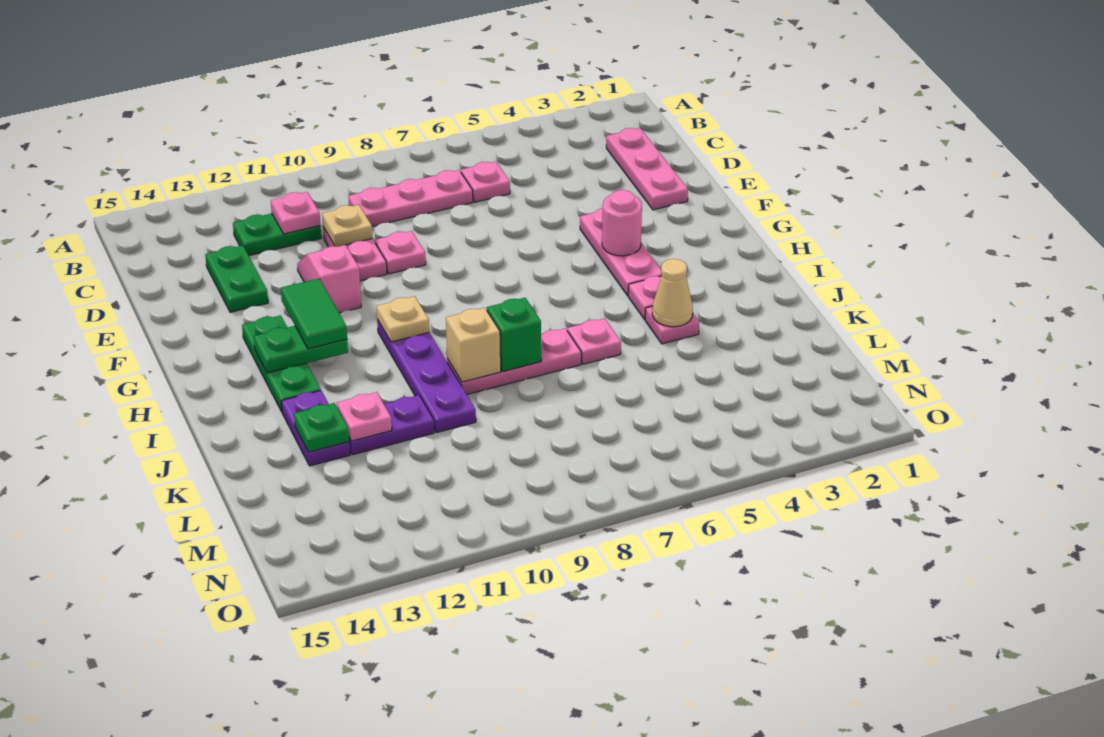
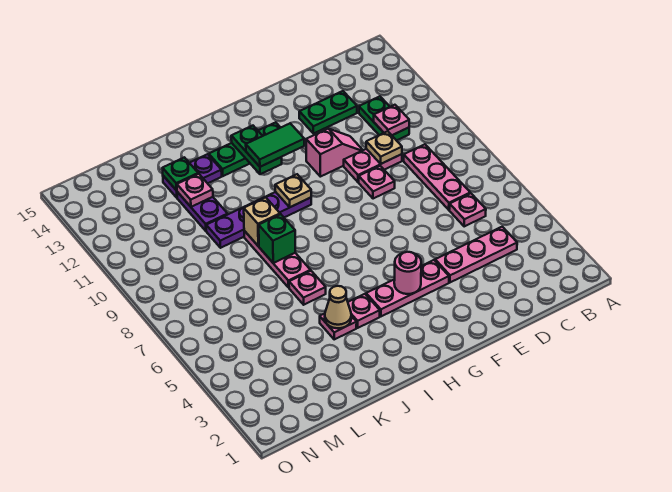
pink 1x3 plate [606,128,688,210] -> pink 1x3 plate moved to [435,227,517,282]

